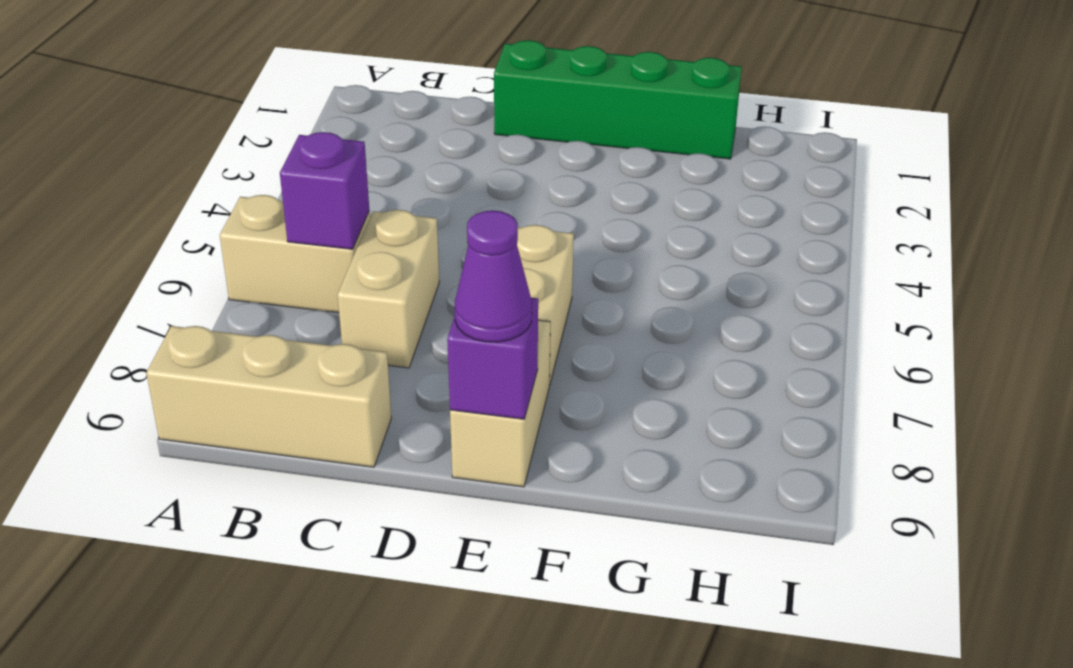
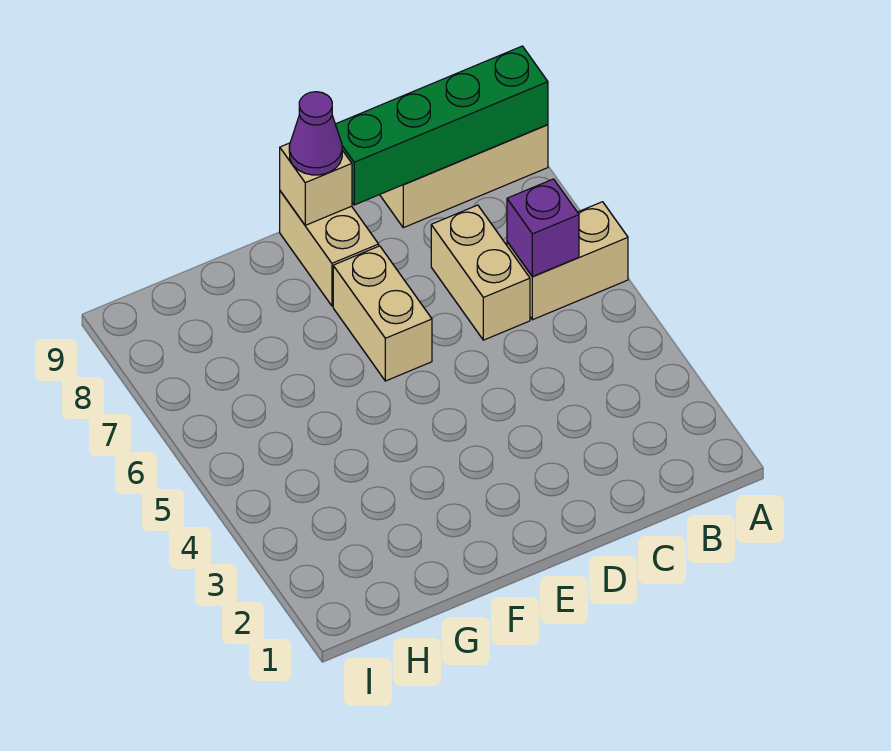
green 1x4 brick [494,40,742,159] -> green 1x4 brick moved to [335,46,548,205]
purple 1x1 brick [447,298,538,419] -> tan 1x1 brick [280,143,352,225]

